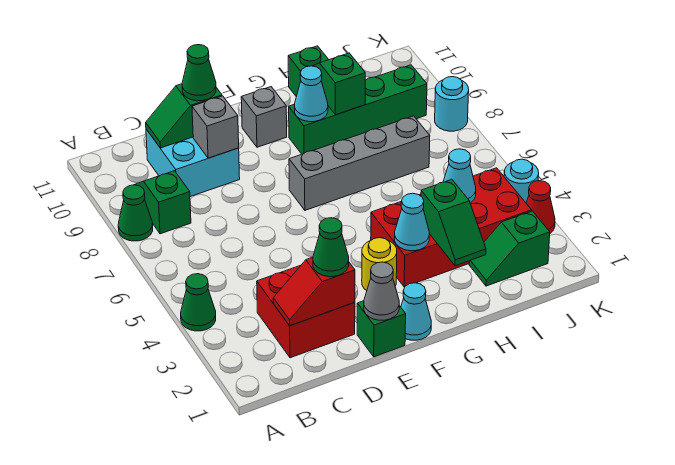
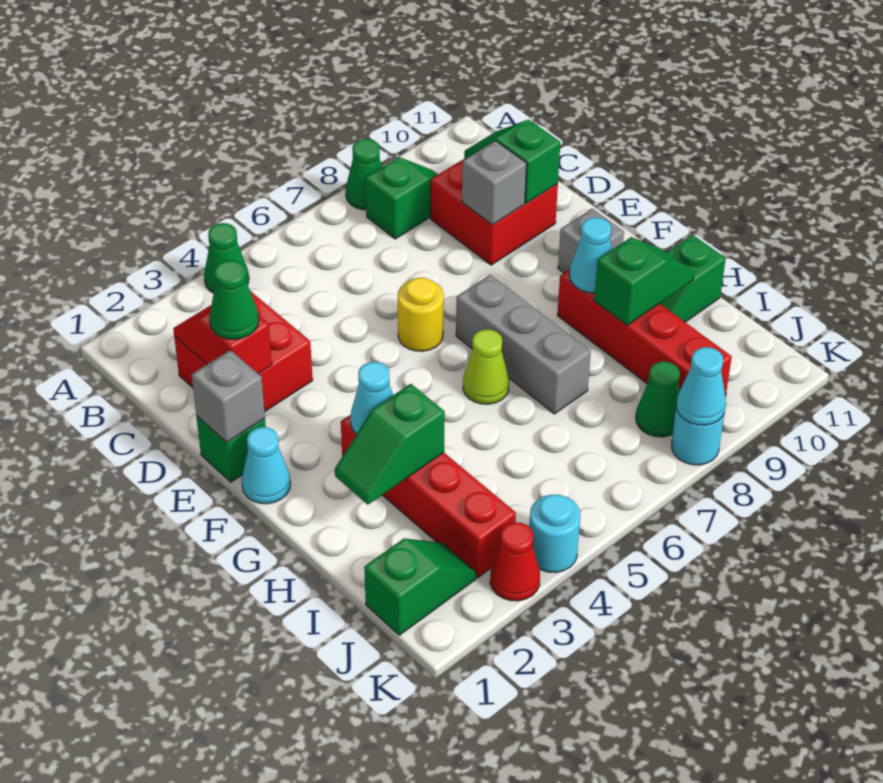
cyan 2x2 brick [146,129,240,197] -> red 2x2 brick [430,159,558,265]
green 1x1 cone [182,45,216,101] -> green 1x1 cone moved to [636,361,680,437]
grey 1x1 cone [364,262,399,320] -> grey 1x1 brick [192,350,265,442]
yellow 1x1 round brick [362,238,397,291] -> yellow 1x1 round brick moved to [398,278,444,351]
grey 1x4 brick [289,116,430,210] -> grey 1x3 brick [456,275,591,414]
red 2x4 brick [371,168,532,287] -> red 1x4 brick [341,415,516,578]
none -> lime 1x1 cone [463,329,509,404]
green 1x4 brick [289,65,427,154] -> red 1x4 brick [557,269,732,396]
green 1x2 slope [469,211,550,286] -> green 1x2 slope turned to [364,538,476,635]
cyan 1x1 cone [443,149,476,203] -> cyan 1x1 cone moved to [677,347,726,425]

